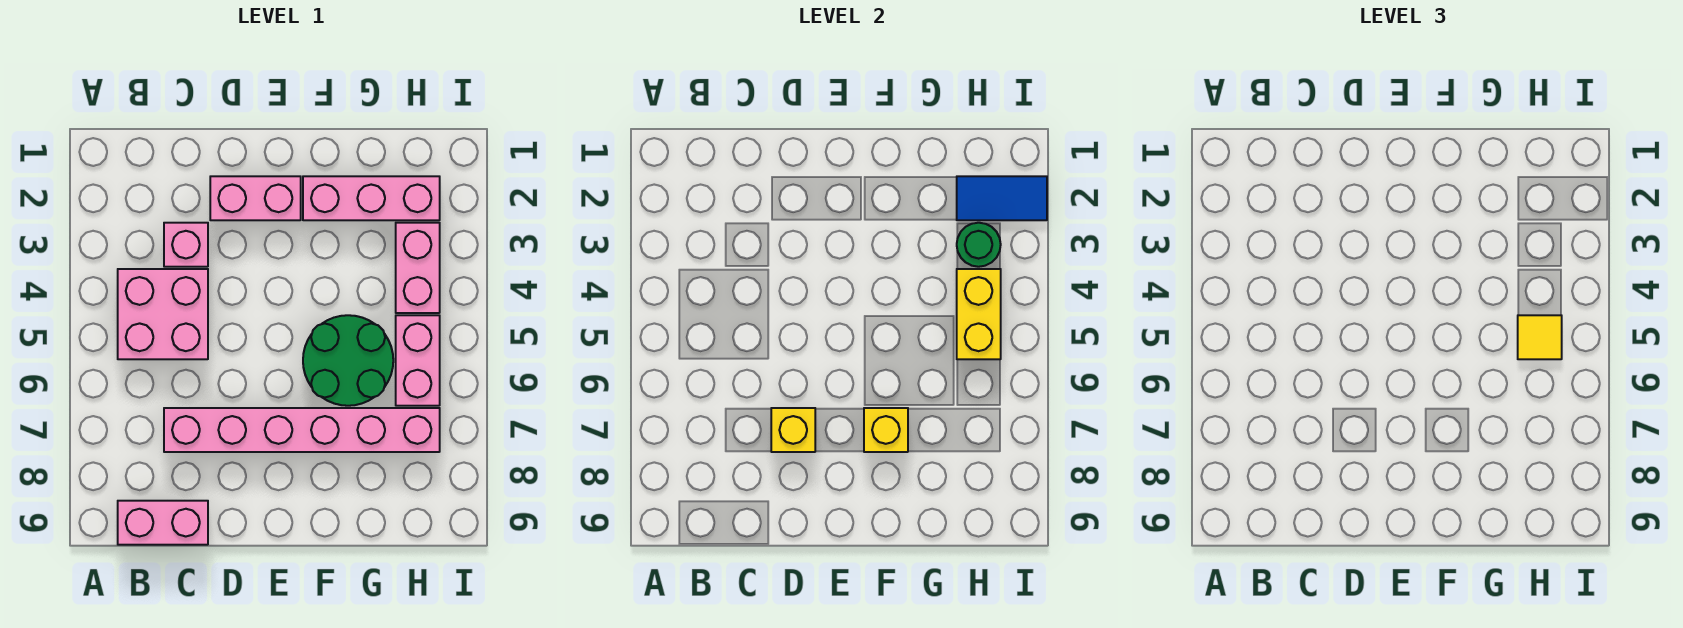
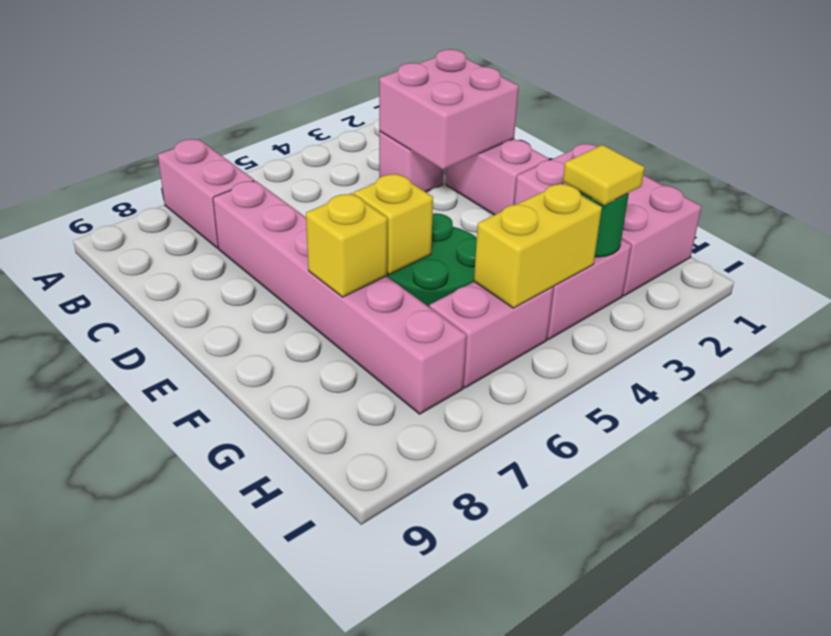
pink 2x2 brick [118,269,208,359] -> pink 2x2 brick moved to [379,49,519,169]
pink 1x2 brick [118,501,208,545] -> pink 1x2 brick moved to [158,139,254,248]
yellow 1x1 brick [771,408,815,452] -> yellow 1x1 brick moved to [354,174,433,275]
pink 1x3 brick [303,176,440,220] -> pink 2x3 brick [514,144,702,296]
blue 1x2 tile [957,176,1047,220] -> none
yellow 1x1 tile [1518,315,1562,359] -> yellow 1x1 tile moved to [563,145,645,205]

